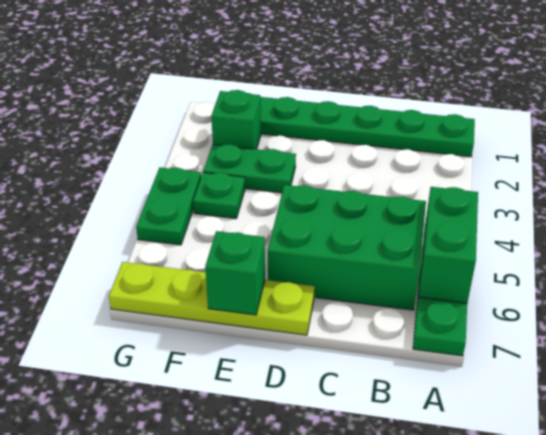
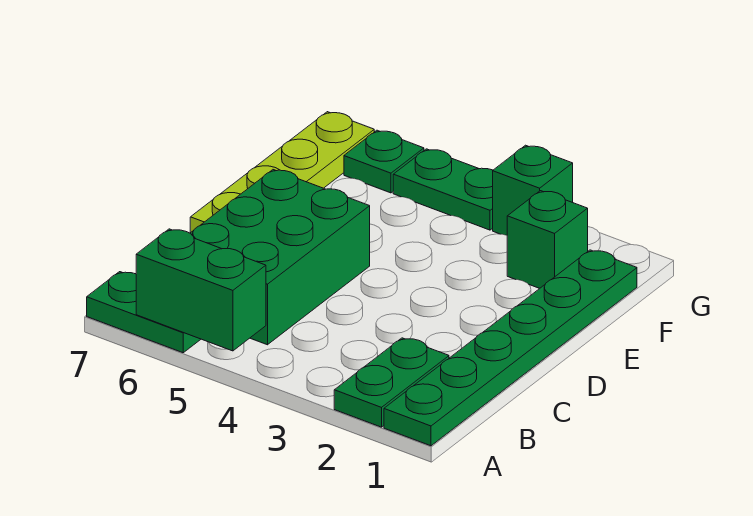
green 1x2 plate [203,144,296,193] -> green 1x2 plate moved to [334,338,449,427]
green 1x1 brick [205,231,265,315] -> green 1x1 brick moved to [493,145,573,235]
green 1x1 plate [193,172,245,219] -> green 1x1 plate moved to [344,130,424,193]

